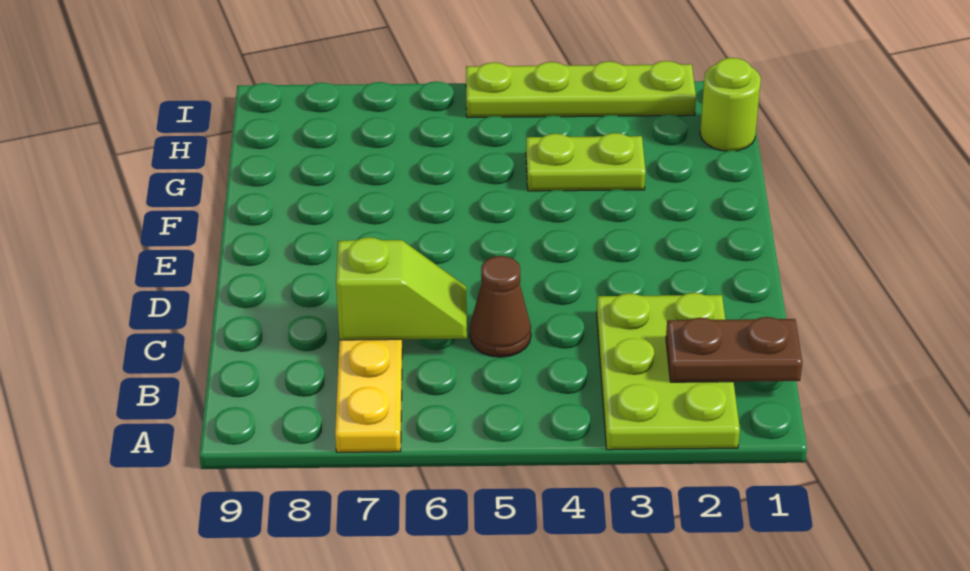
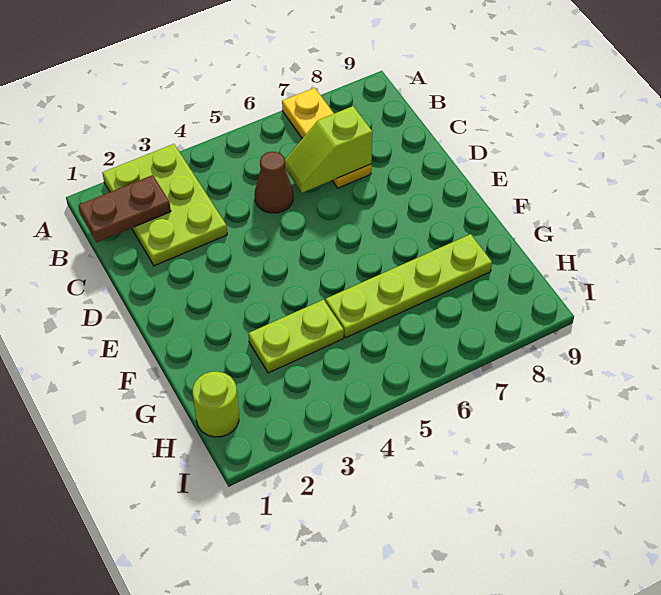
lime 1x4 plate [466,61,696,117] -> lime 1x4 plate moved to [326,234,492,338]

